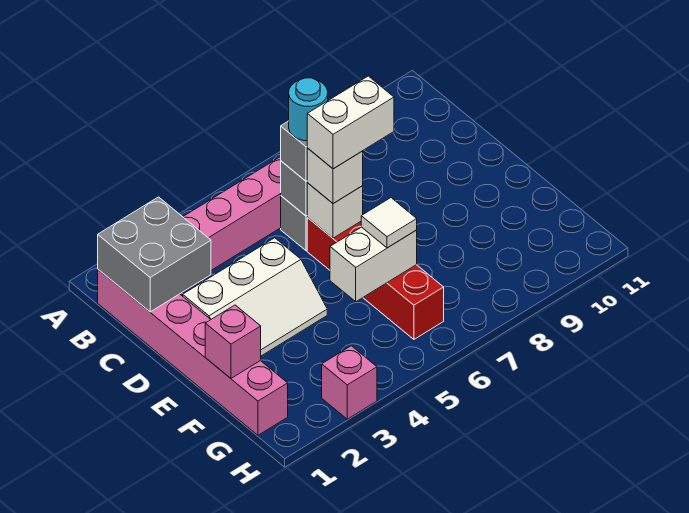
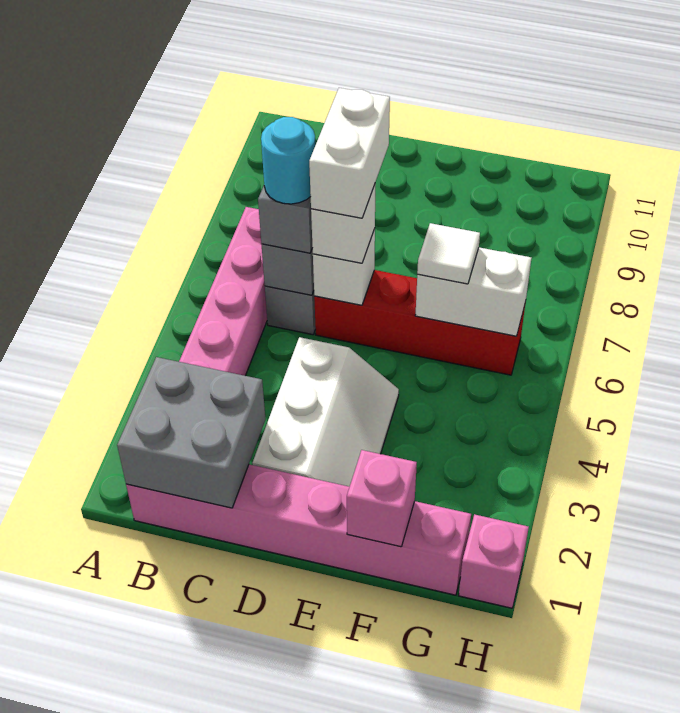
white 1x2 brick [330,227,417,302] -> white 1x2 brick turned to [415,247,531,336]
pink 1x1 brick [322,346,377,419] -> pink 1x1 brick moved to [459,514,529,608]

